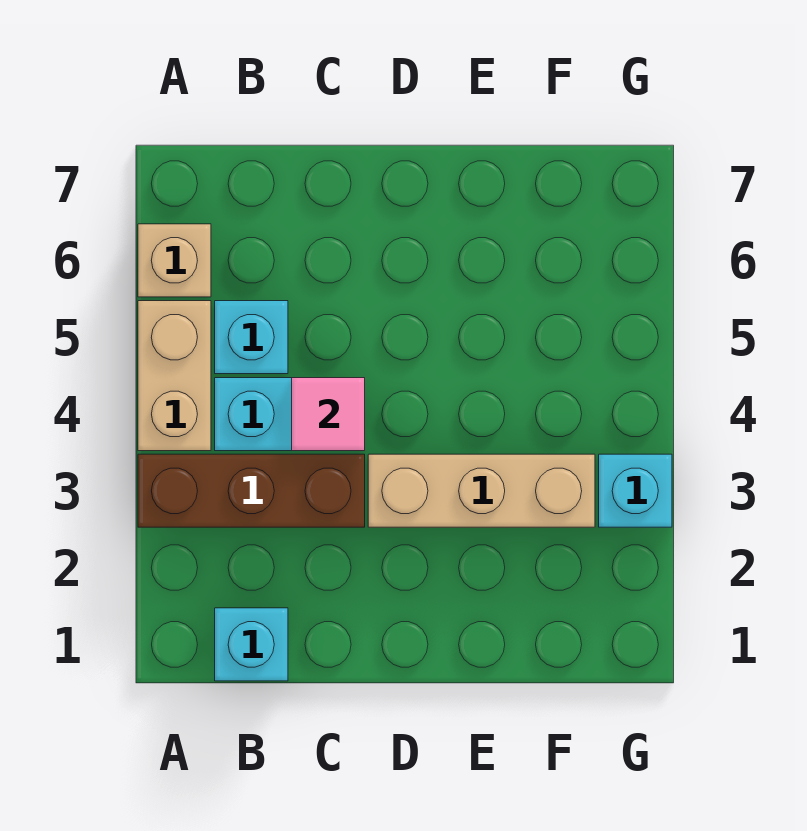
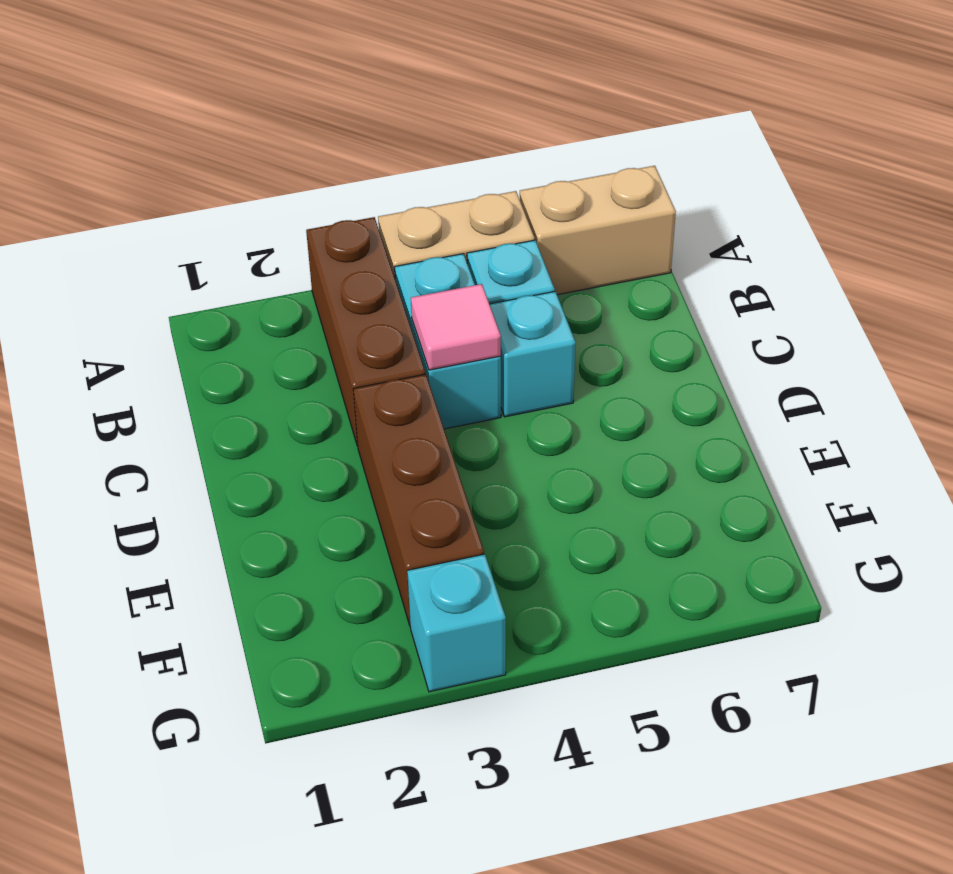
tan 1x1 brick [138,224,211,297] -> tan 1x2 brick [520,166,676,295]
cyan 1x1 brick [215,608,288,681] -> cyan 1x1 brick moved to [490,292,576,417]
tan 1x3 brick [368,454,595,527] -> brown 1x3 brick [353,374,484,625]

